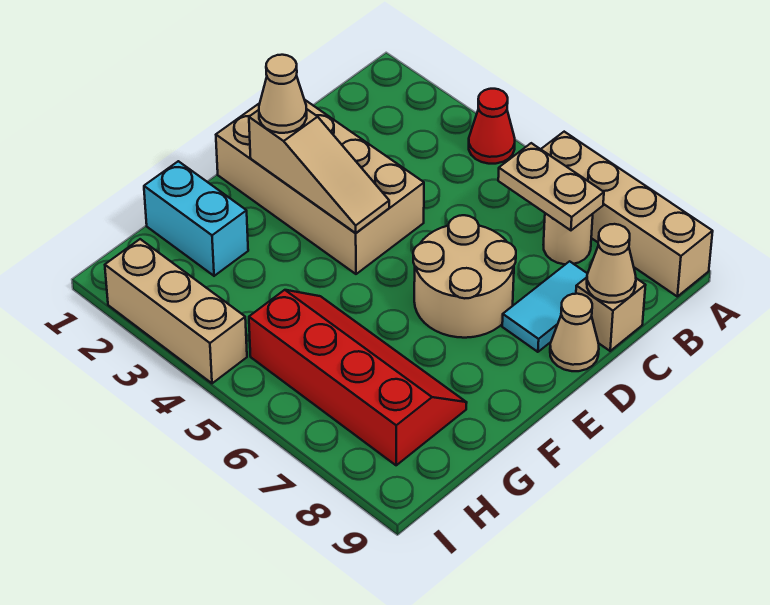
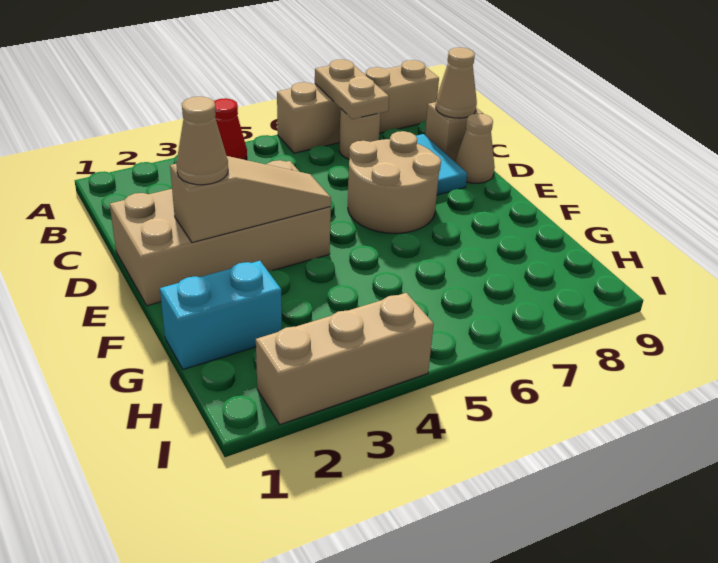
tan 1x2 plate [498,143,604,230] -> tan 1x2 plate turned to [315,59,389,119]
red 2x4 slope [249,290,467,465] -> none

